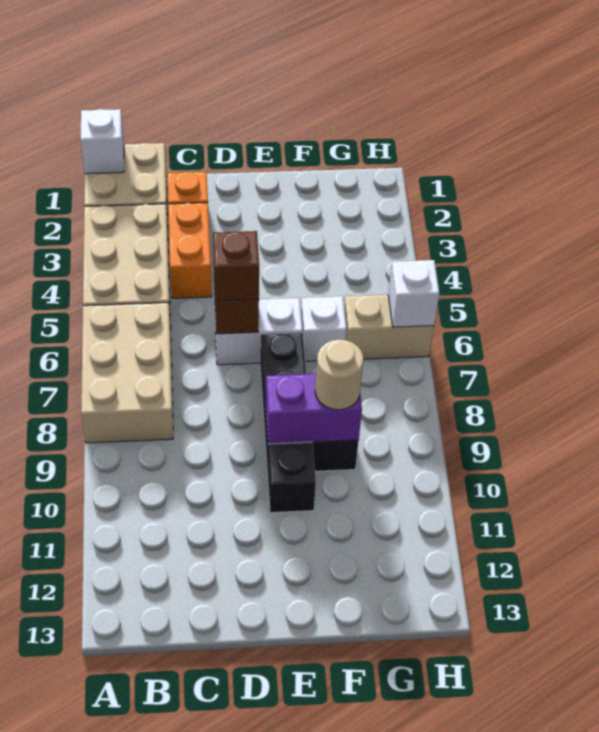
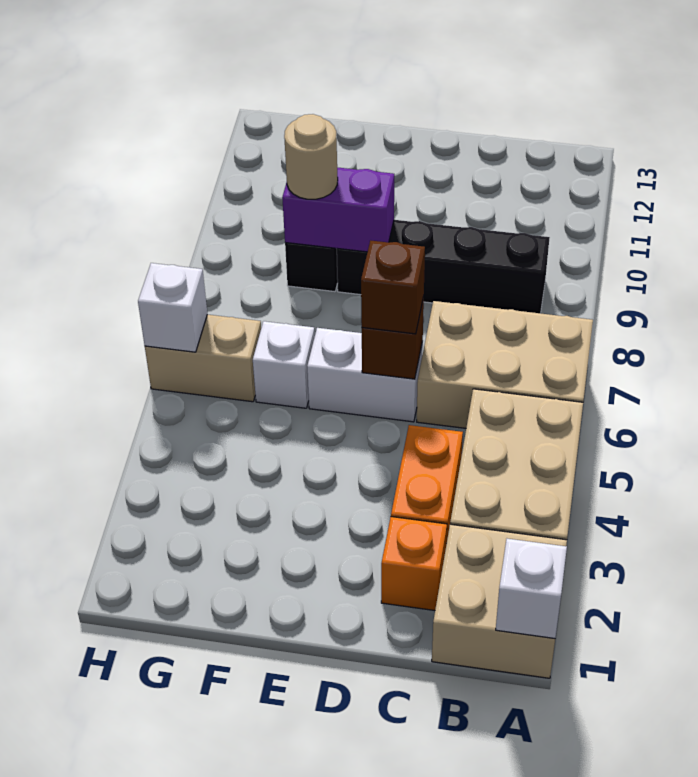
tan 2x3 brick [81,303,173,443] -> tan 2x3 brick turned to [417,301,593,428]
black 1x4 brick [260,333,316,513] -> black 1x4 brick turned to [337,220,550,313]

